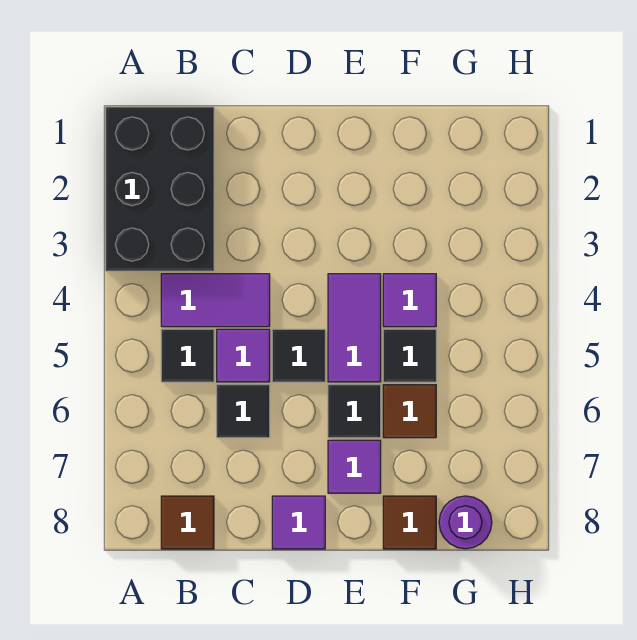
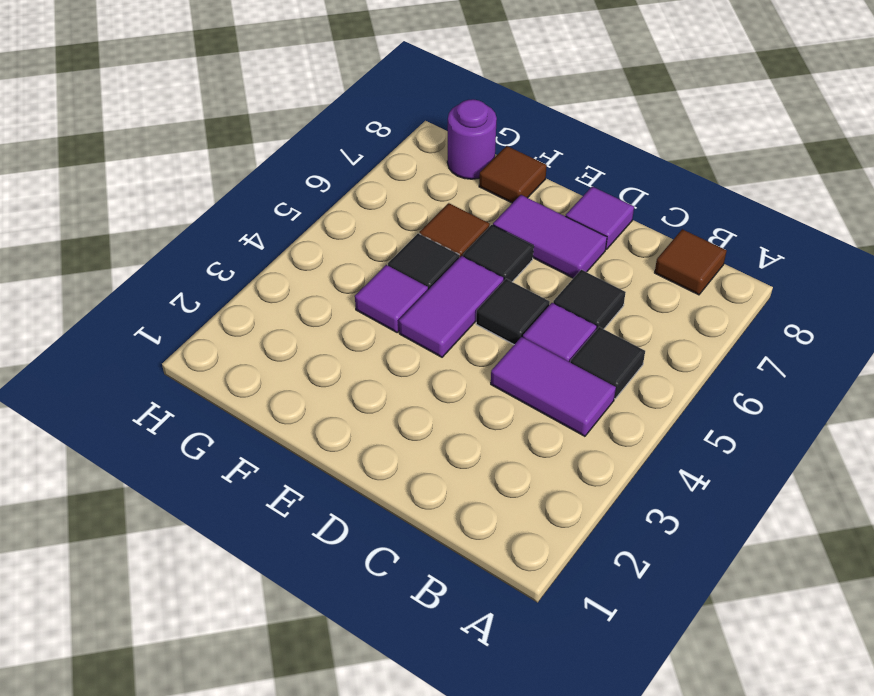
black 2x3 brick [106,107,214,271] -> none
purple 1x1 tile [328,440,381,493] -> purple 1x2 tile [493,195,607,278]

